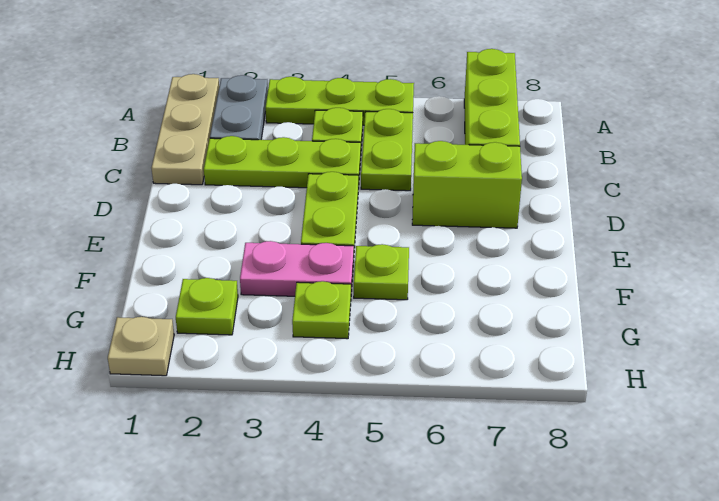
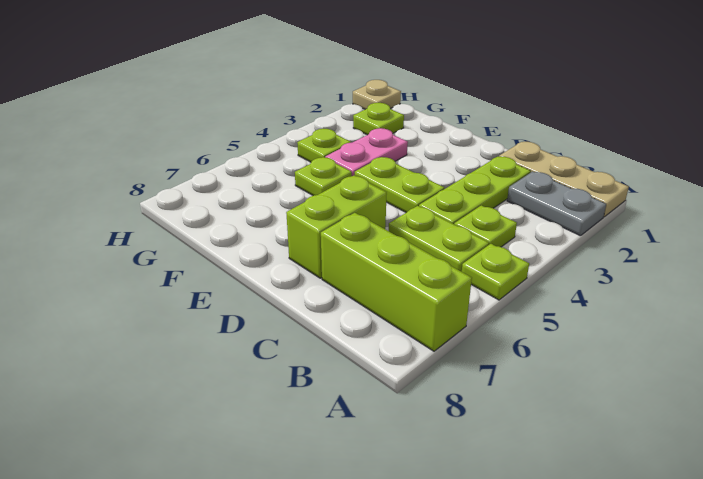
lime 1x3 plate [265,77,414,125] -> lime 1x1 plate [462,244,529,300]

